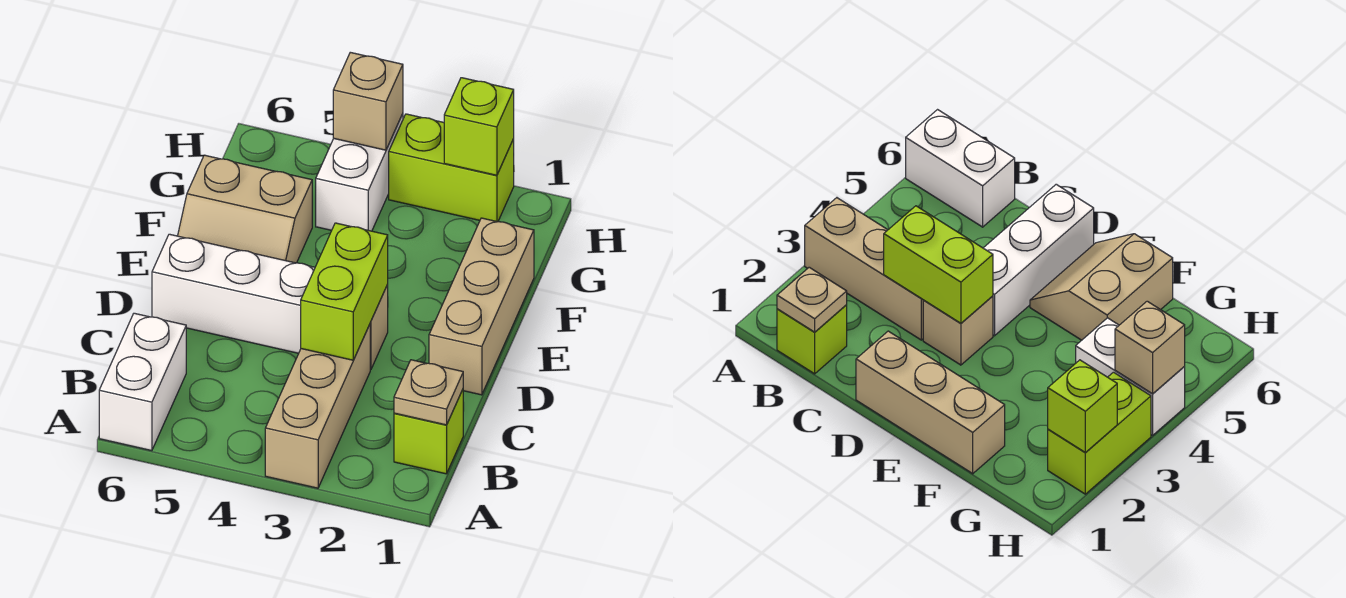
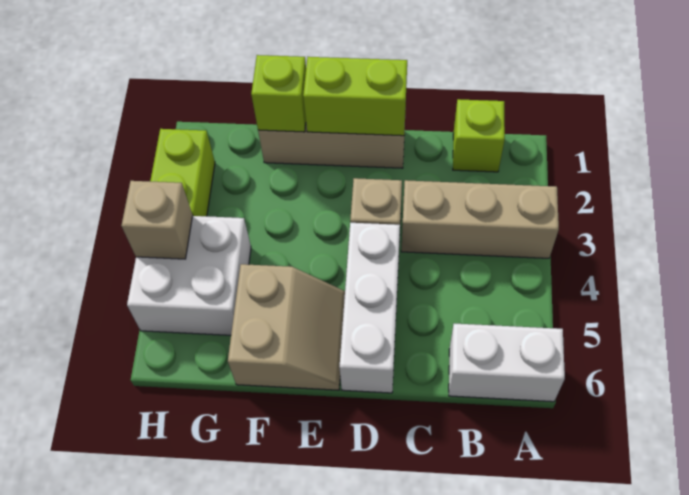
tan 1x1 plate [394,360,463,425] -> none
lime 1x2 brick [301,223,388,360] -> lime 1x2 brick moved to [303,57,407,136]
white 1x2 brick [316,114,403,231] -> white 2x2 brick [127,216,251,335]
lime 1x1 brick [444,78,514,175] -> lime 1x1 brick moved to [251,55,306,132]

